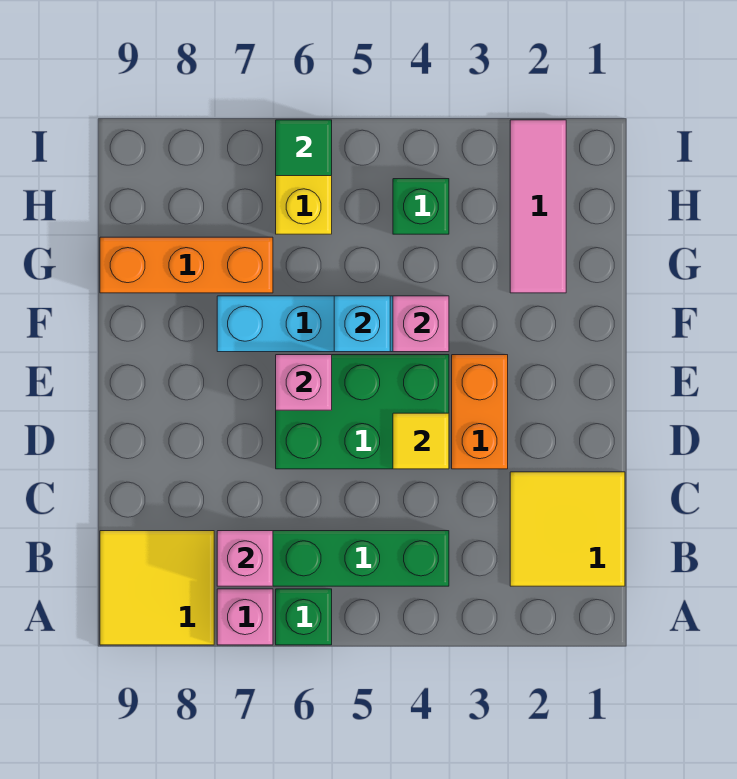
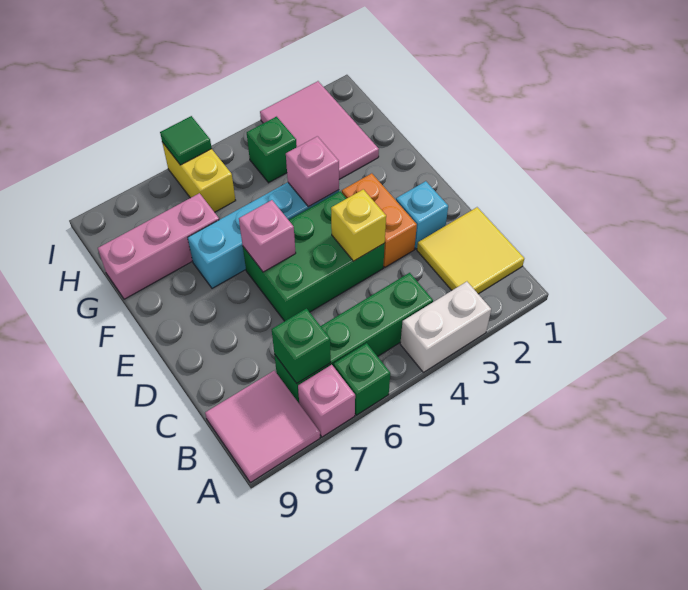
none -> white 1x2 brick [400,282,491,372]
yellow 2x2 tile [100,531,214,645] -> pink 2x2 tile [205,371,320,483]
pink 1x1 brick [217,531,273,586] -> green 1x1 brick [272,309,331,383]
yellow 1x1 tile [393,413,449,469] -> yellow 1x1 brick [331,189,386,261]
cyan 1x1 brick [334,296,390,352] -> cyan 1x1 brick moved to [396,181,448,249]
pink 1x3 tile [510,120,566,293] -> pink 2x3 tile [260,81,379,179]
orange 1x3 brick [100,237,273,293] -> pink 1x3 brick [98,193,219,299]

